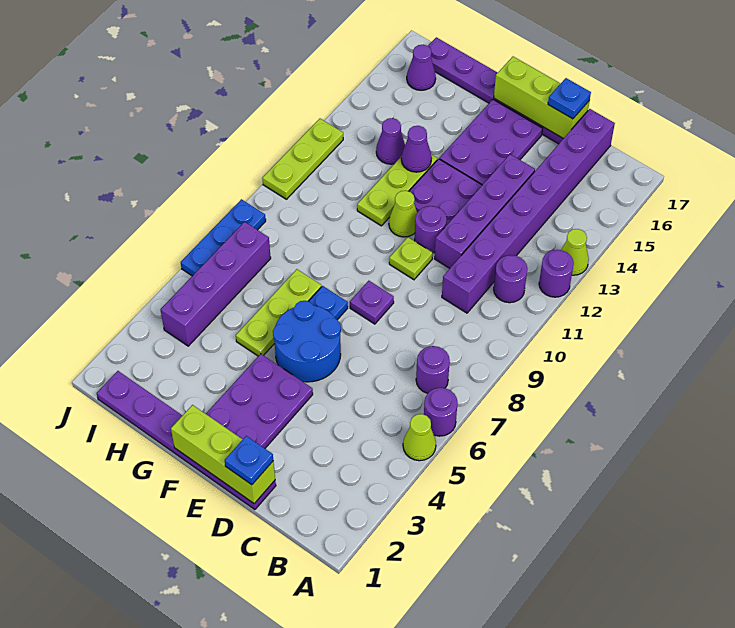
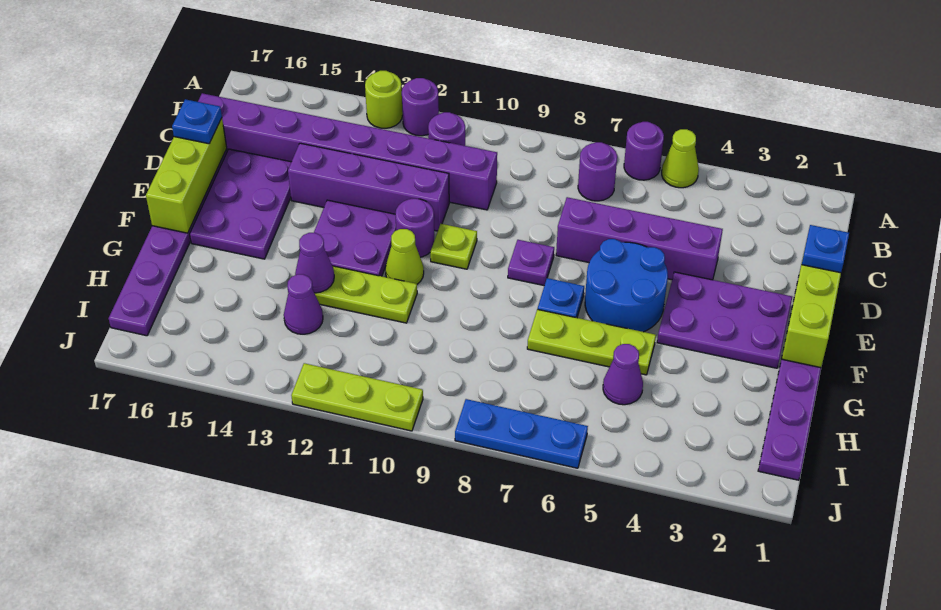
lime 1x1 cone [561,229,589,275] -> lime 1x1 round brick [365,71,403,128]
purple 2x3 plate [439,100,543,185] -> purple 2x3 plate turned to [190,149,291,259]
purple 1x4 brick [161,222,271,346] -> purple 1x4 brick moved to [556,197,723,280]
purple 1x1 cone [407,45,436,90] -> purple 1x1 cone moved to [603,344,643,405]

